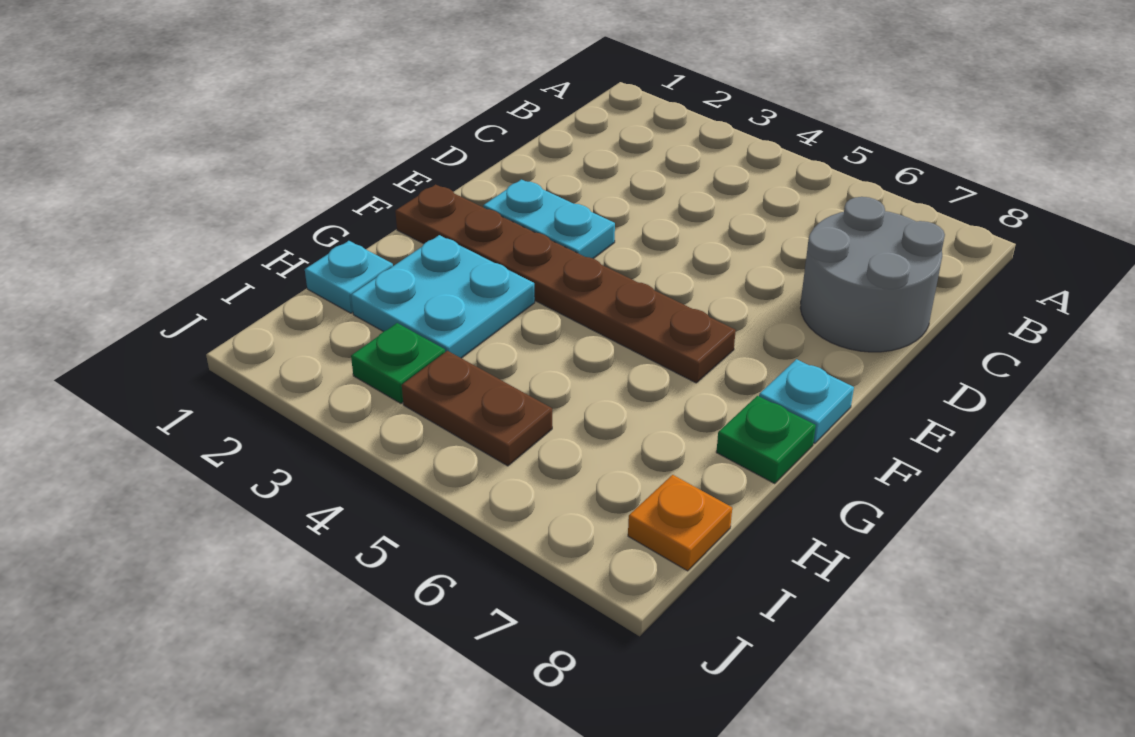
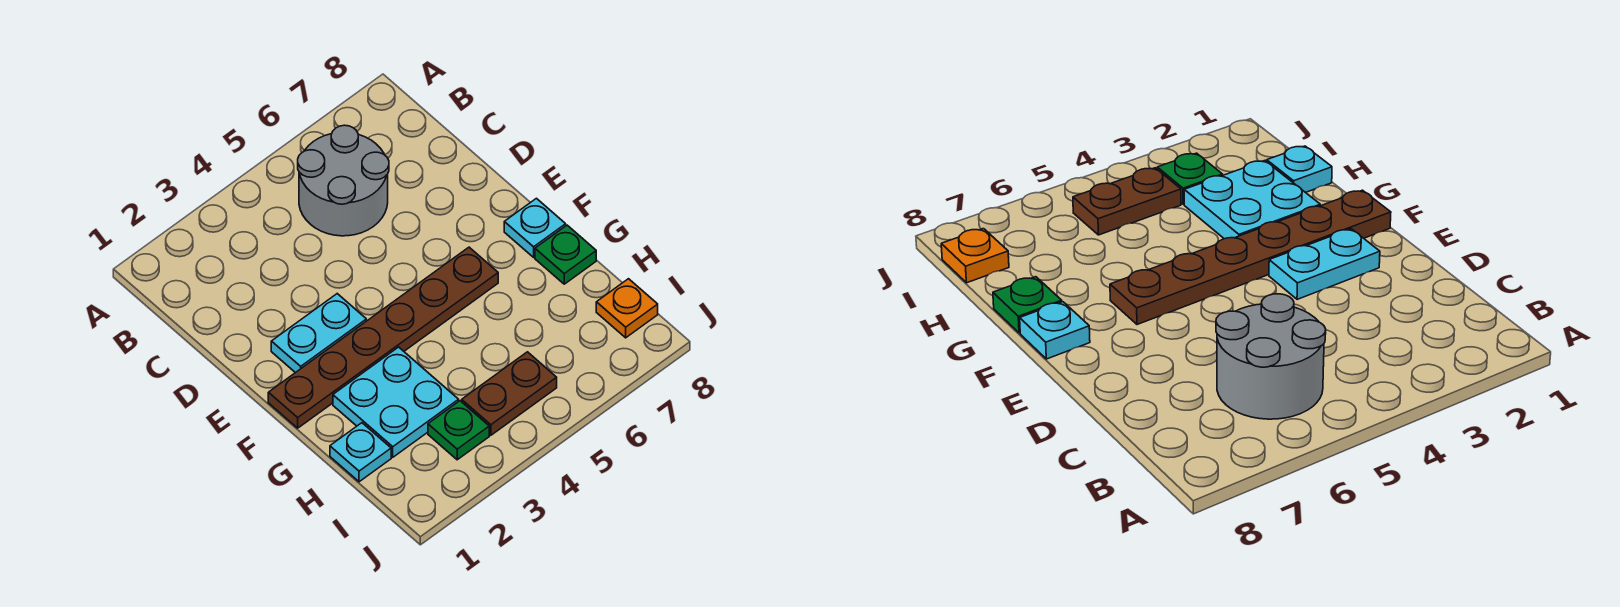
grey 2x2 round brick [800,197,945,352] -> grey 2x2 round brick moved to [298,125,389,236]

